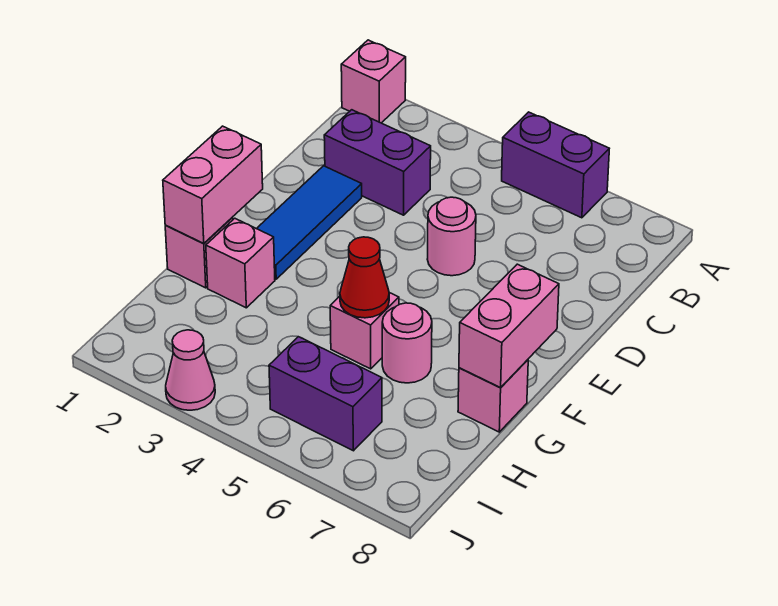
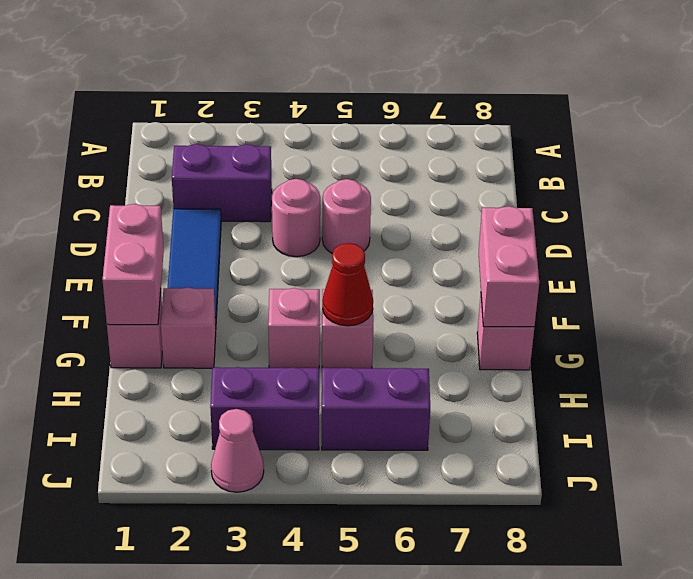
pink 1x1 brick [341,40,406,123] -> pink 1x1 brick moved to [268,288,320,368]
purple 1x2 brick [502,112,609,218] -> purple 1x2 brick moved to [210,367,319,450]
pink 1x1 round brick [382,303,432,383] -> pink 1x1 round brick moved to [272,179,320,257]

